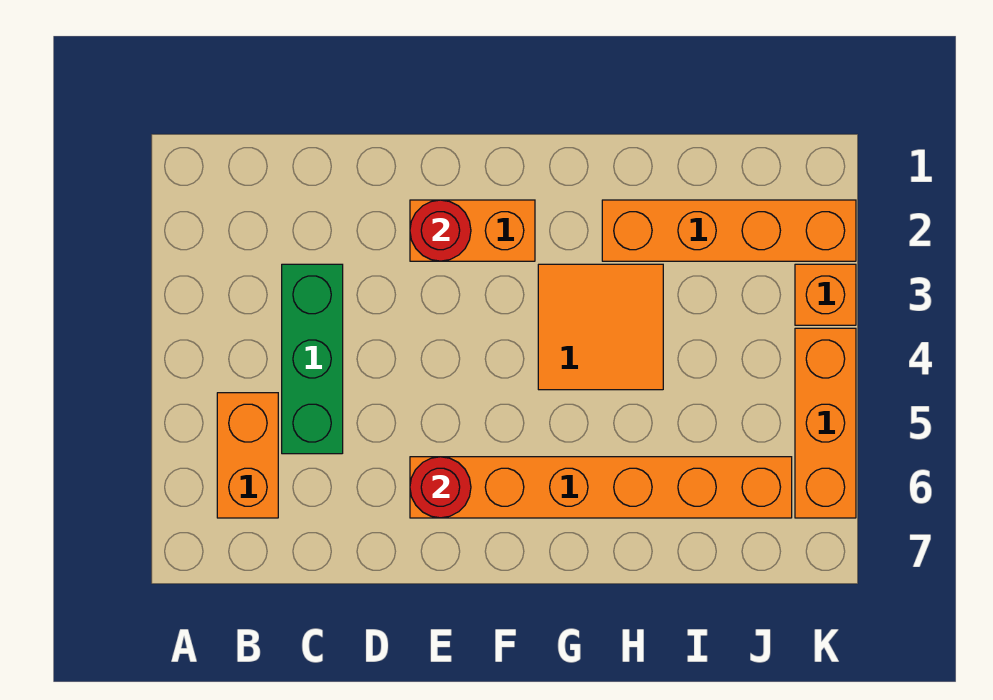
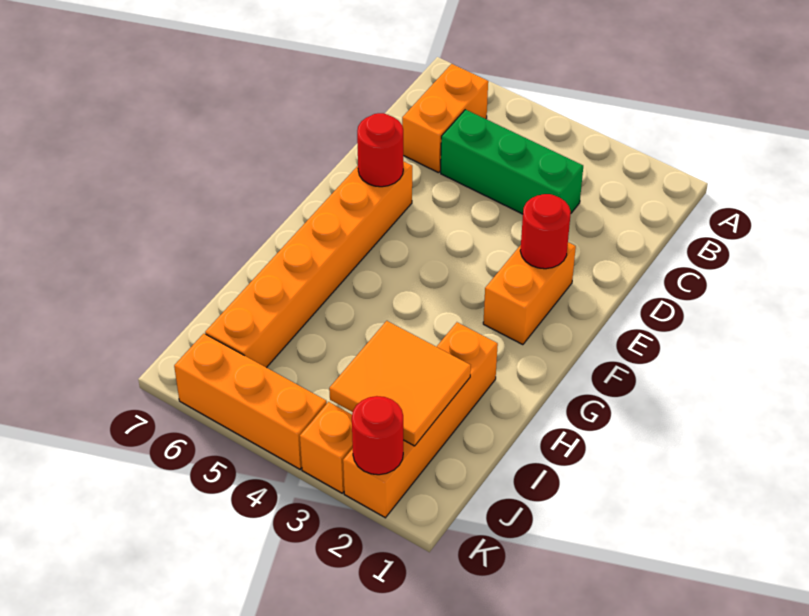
orange 1x2 brick [217,393,278,518] -> orange 1x2 brick turned to [402,64,488,173]
orange 2x2 tile [538,264,663,390] -> orange 2x2 tile moved to [329,321,471,446]
none -> red 1x1 round brick [352,396,403,475]

